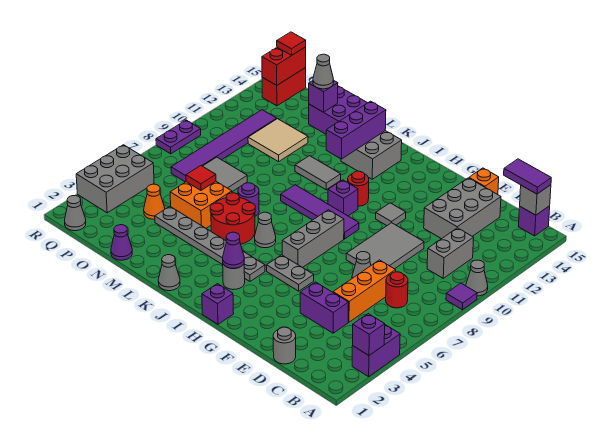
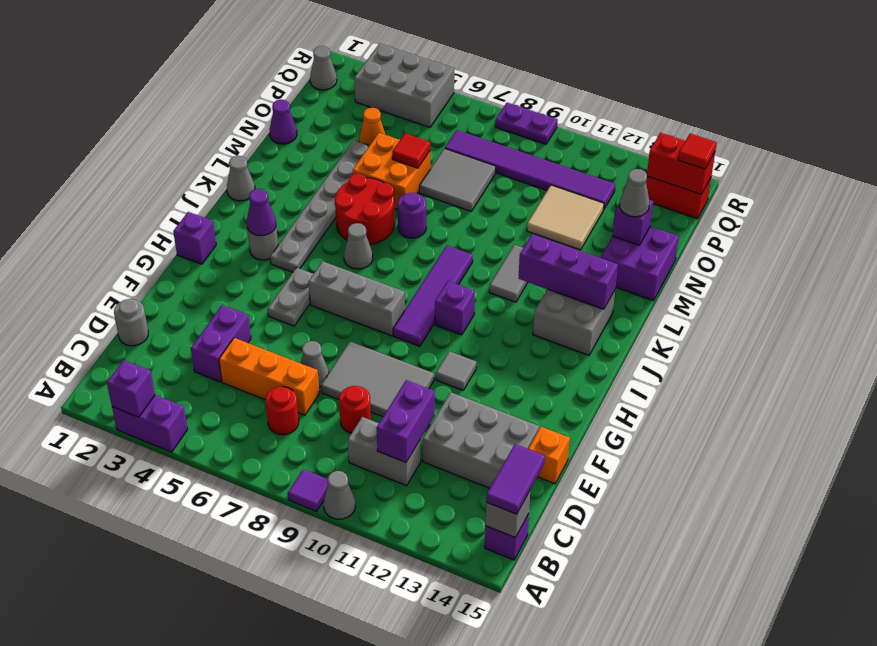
none -> purple 1x2 brick [376,380,435,463]
red 1x1 round brick [348,171,369,206] -> red 1x1 round brick moved to [339,386,371,433]

